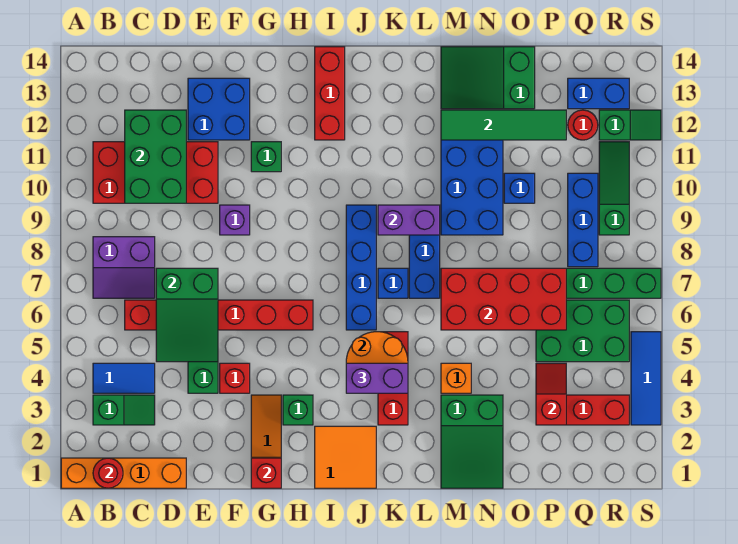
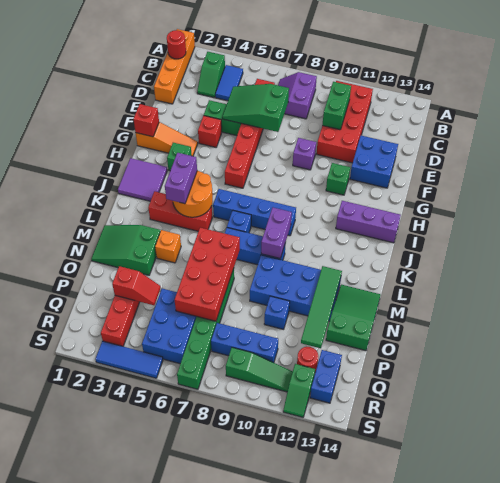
green 2x3 brick [125,110,186,203] -> green 1x2 brick [322,82,351,130]
orange 2x2 tile [315,426,376,488] -> purple 2x2 tile [118,158,167,201]
red 1x3 brick [315,47,345,140] -> purple 1x3 brick [336,201,401,243]
green 2x3 brick [536,300,629,362] -> blue 2x3 brick [142,289,196,364]

